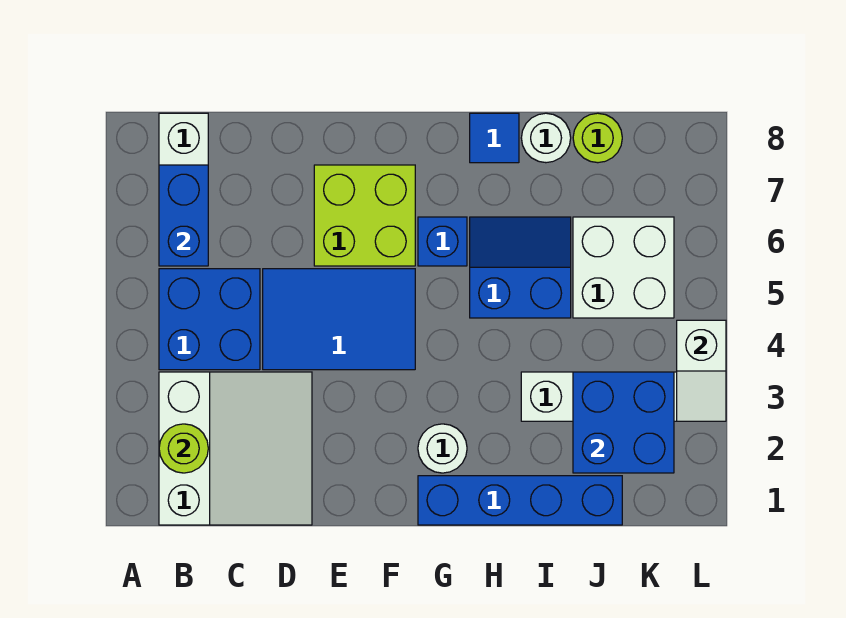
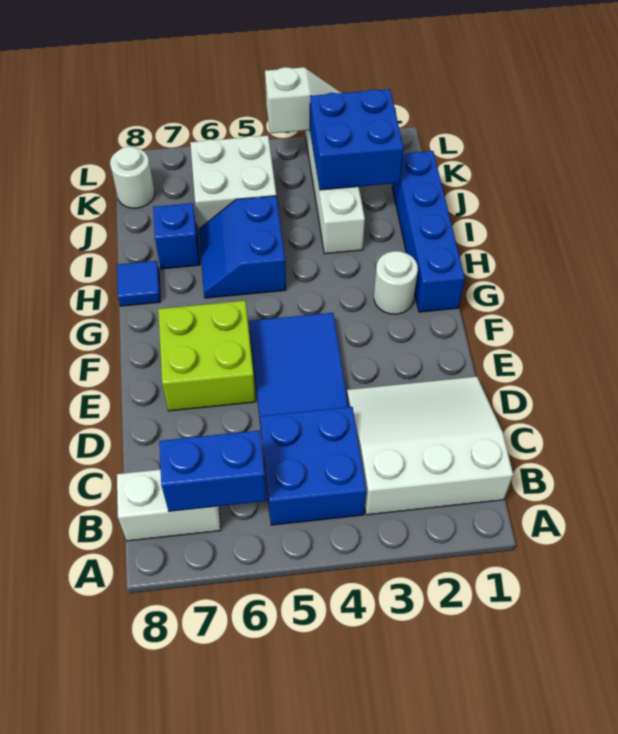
lime 1x1 round brick [159,424,208,473] -> none
blue 1x1 brick [418,217,467,266] -> blue 1x1 brick moved to [153,203,200,269]
white 1x1 round brick [521,113,571,163] -> white 1x1 round brick moved to [110,147,155,208]
lime 1x1 round brick [573,113,622,163] -> none

